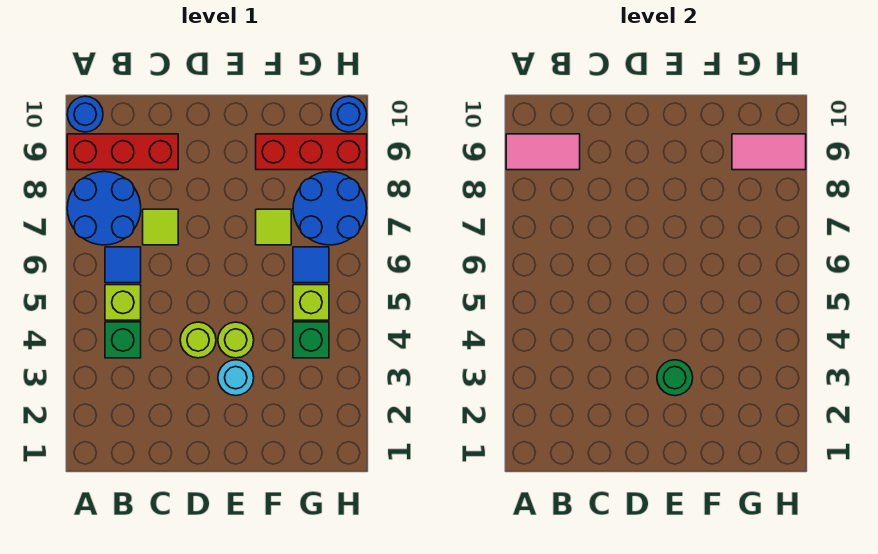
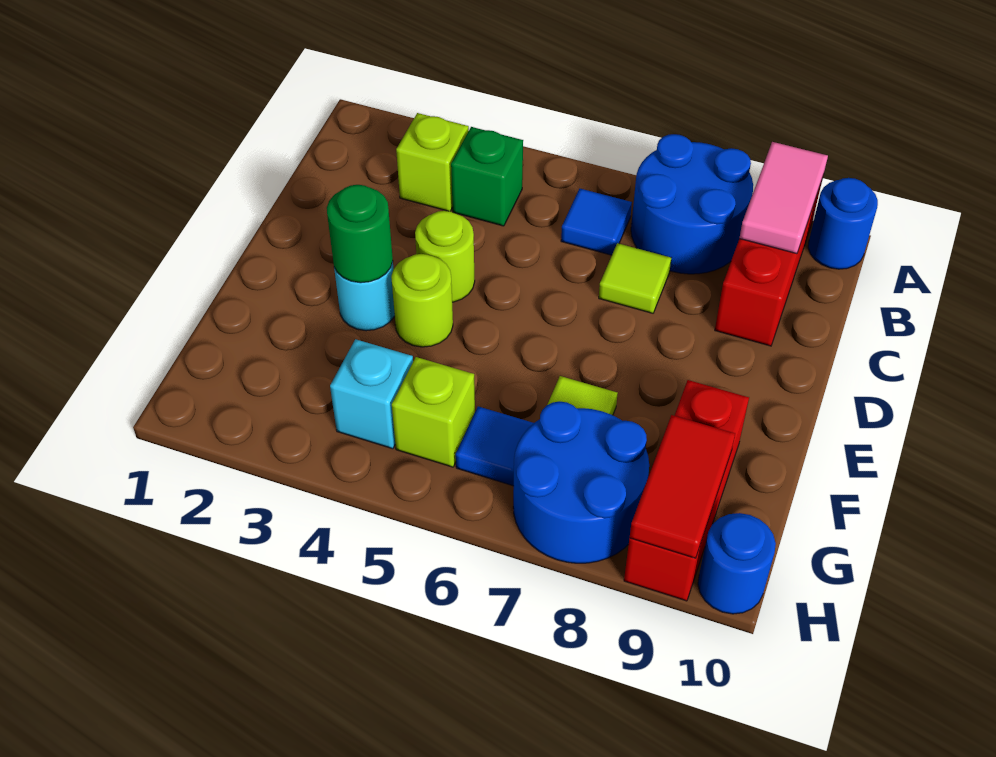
lime 1x1 brick [105,285,141,320] -> lime 1x1 brick moved to [396,113,469,211]
green 1x1 brick [293,322,329,358] -> cyan 1x1 brick [330,339,413,449]
pink 1x2 tile [732,134,806,170] -> red 1x2 tile [630,415,735,558]

